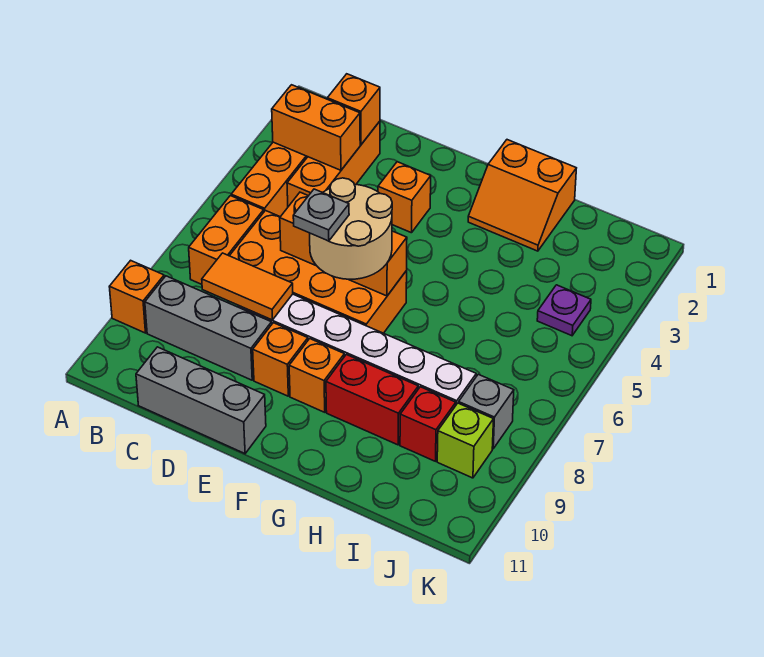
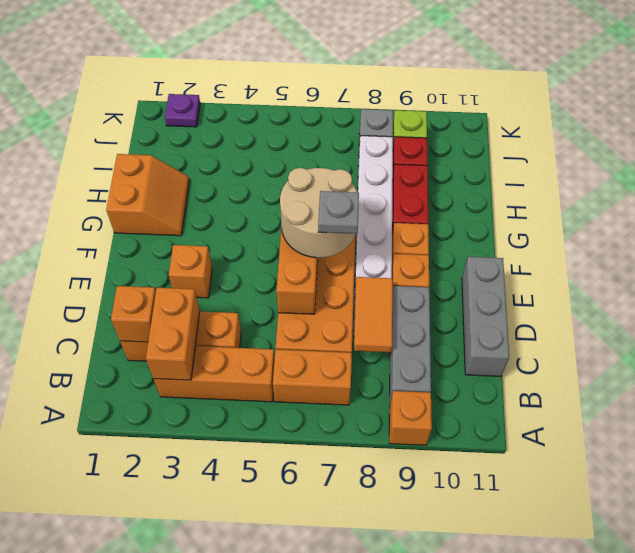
purple 1x1 plate [537,285,591,336] -> purple 1x1 plate moved to [165,94,200,127]

